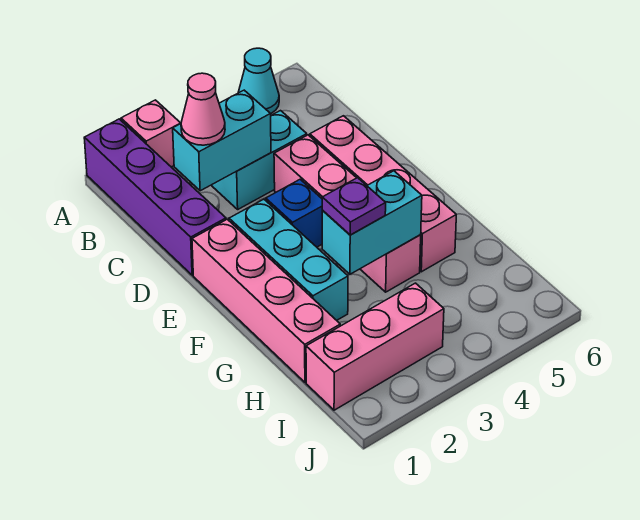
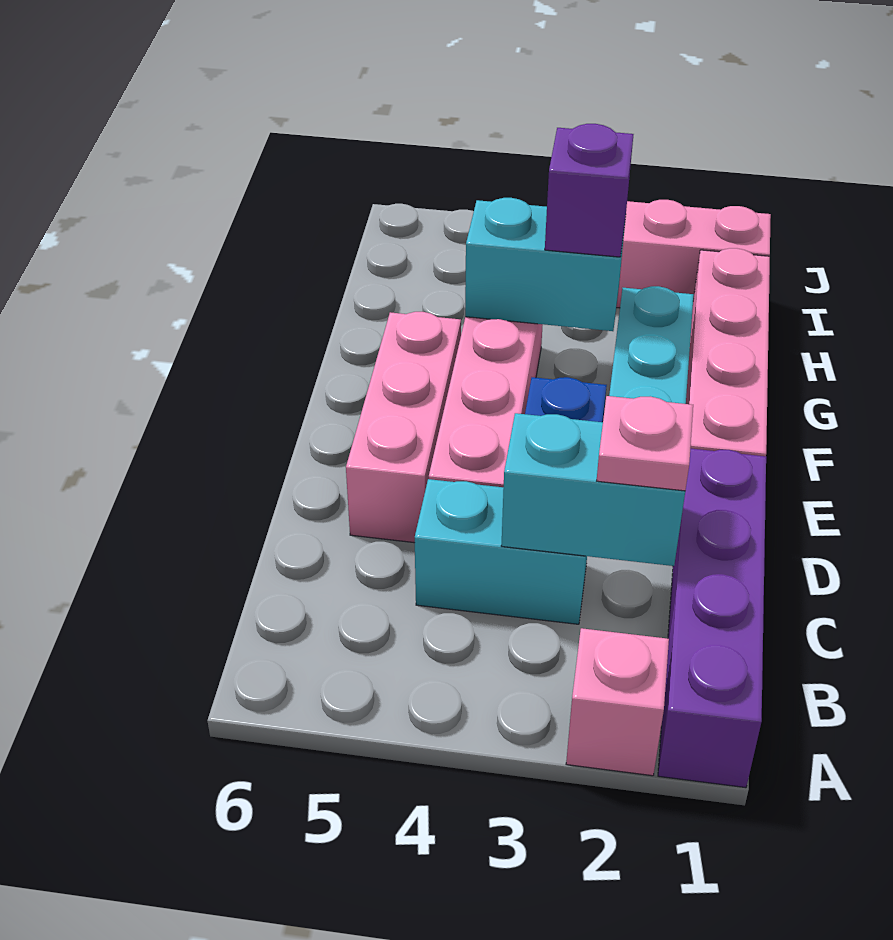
cyan 1x1 cone [238,48,279,114] -> none
pink 1x1 cone [181,73,225,145] -> pink 1x1 plate [597,396,693,491]
pink 1x4 brick [310,116,456,272] -> pink 1x3 brick [346,312,461,543]
purple 1x1 plate [322,178,386,235] -> purple 1x1 brick [545,124,634,257]

